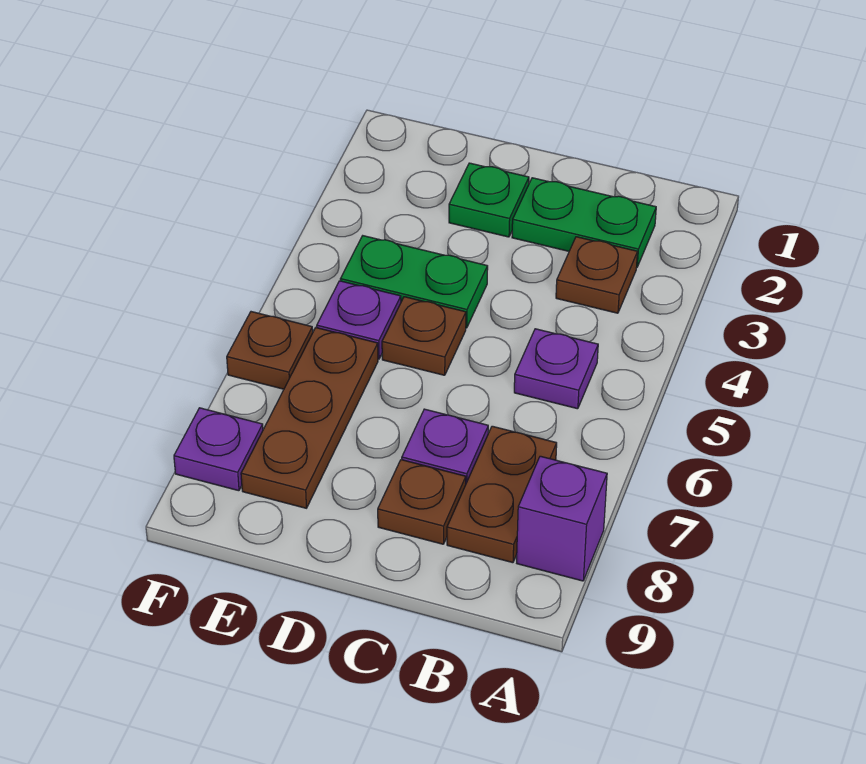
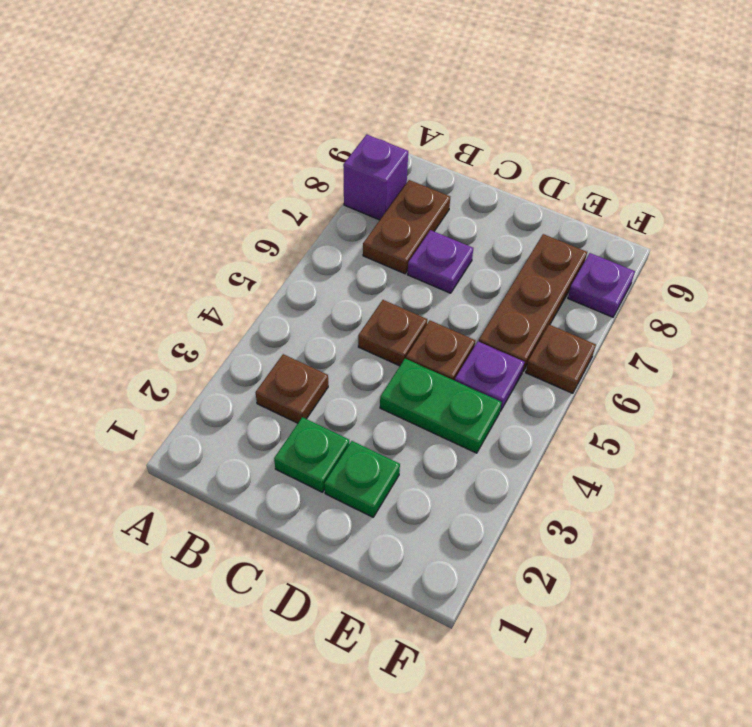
green 1x2 plate [512,178,656,267] -> green 1x1 plate [274,417,349,492]
purple 1x1 plate [514,329,598,409] -> none
brown 1x1 plate [378,460,466,544] -> brown 1x1 plate moved to [358,300,427,366]

